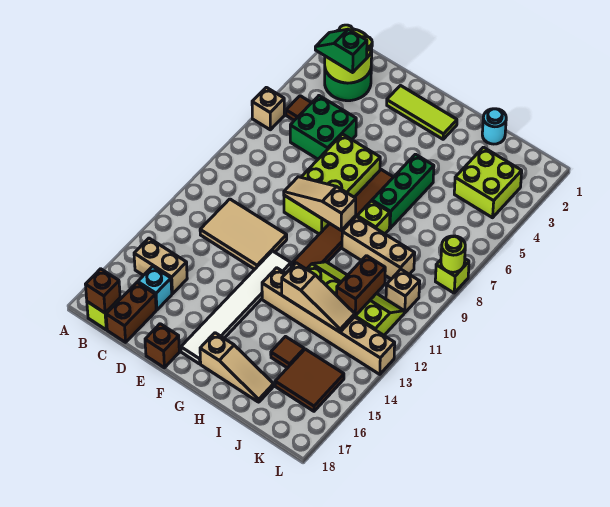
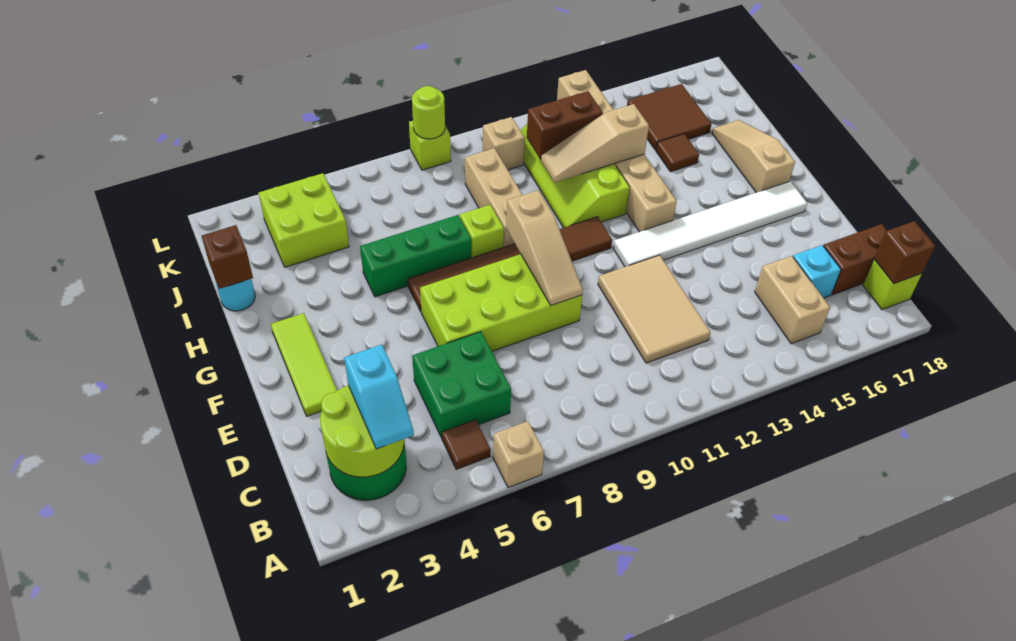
green 1x2 slope [315,29,367,72] -> cyan 1x2 slope [344,345,414,449]
brown 1x1 brick [145,324,179,368] -> brown 1x1 brick moved to [202,225,253,289]
tan 1x3 slope [282,263,355,332] -> tan 1x3 slope turned to [541,104,649,182]

